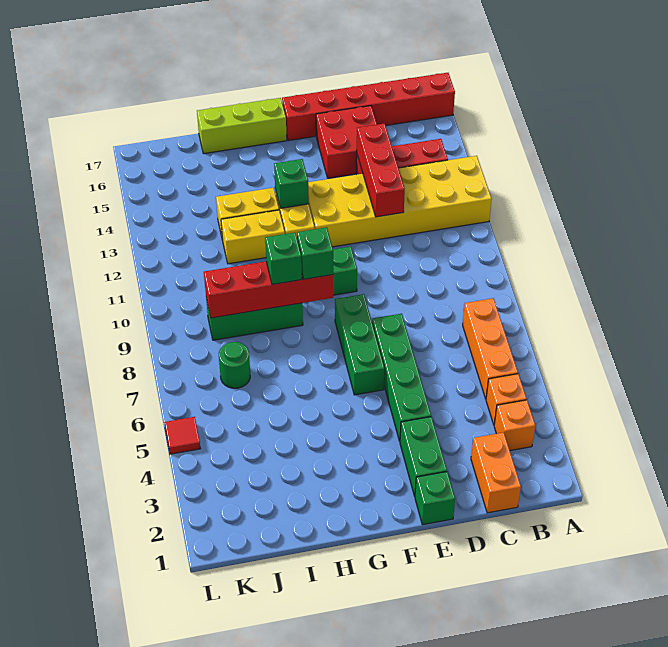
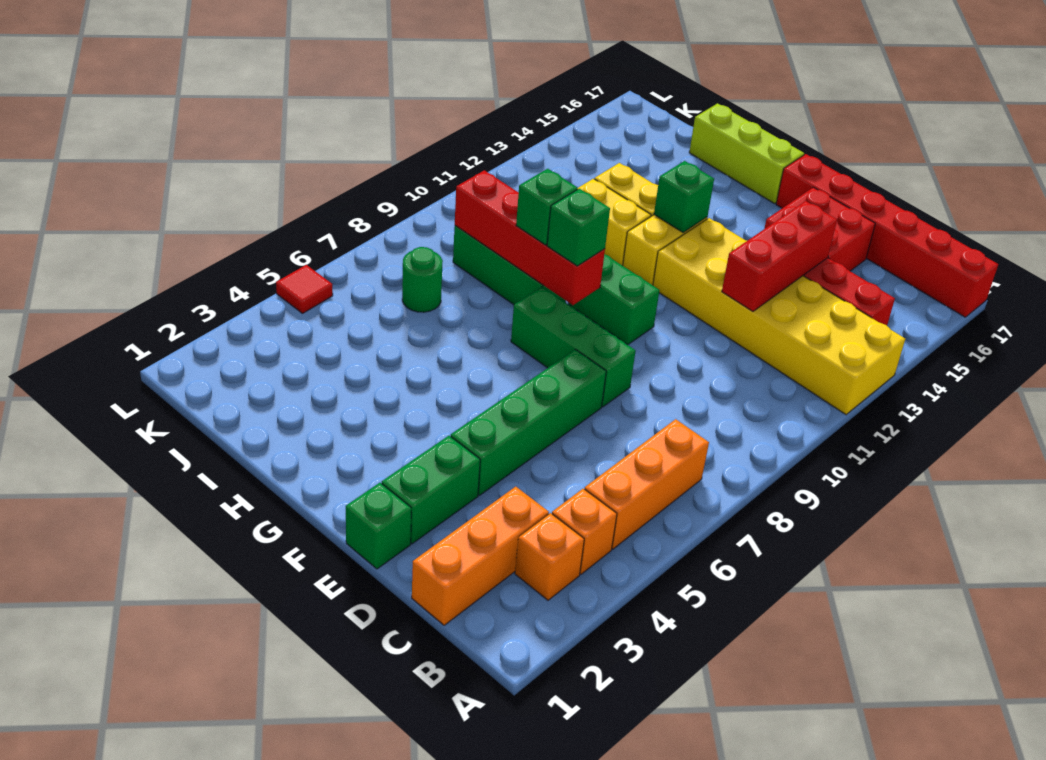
orange 1x2 brick [471,432,521,513] -> orange 1x3 brick [412,487,549,625]
green 1x3 brick [335,294,385,395] -> green 1x3 brick turned to [511,287,636,407]

